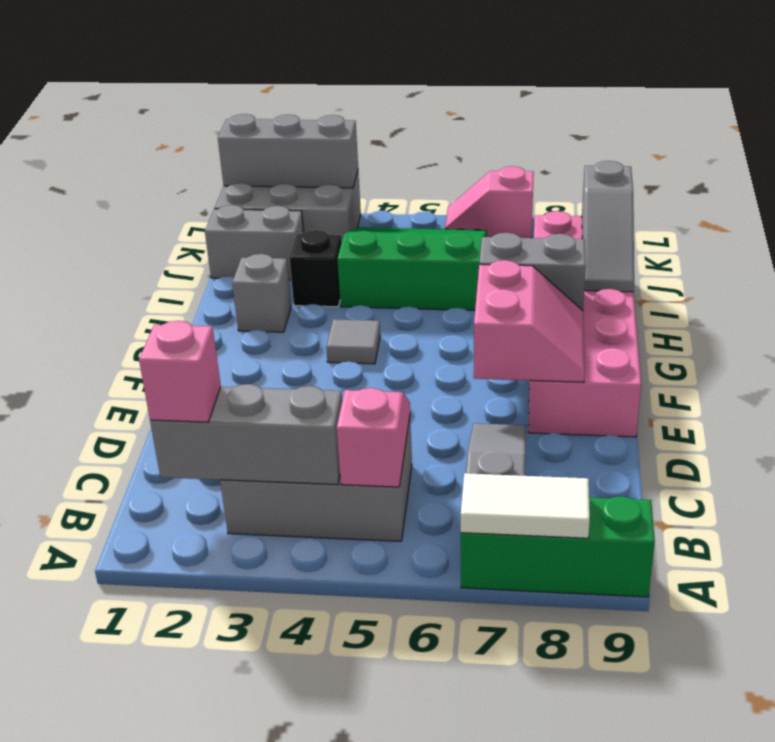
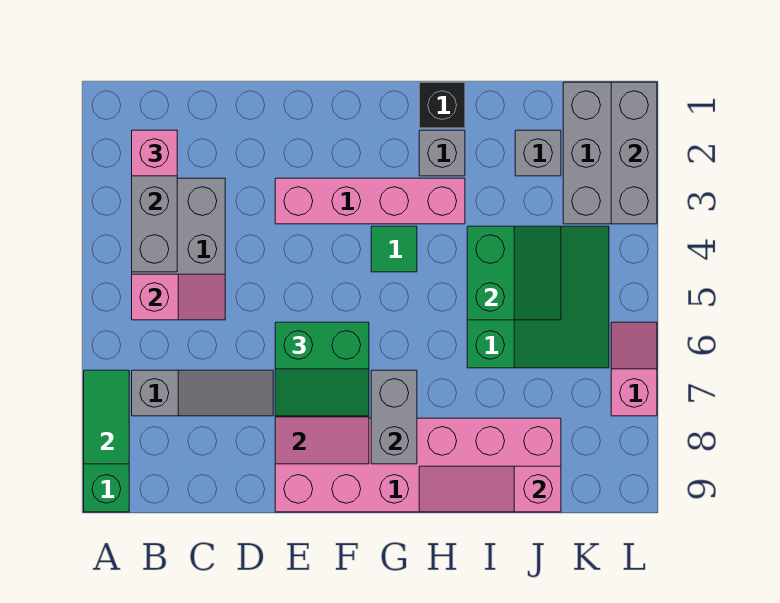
white 1x2 tile [461,473,590,538] -> green 1x2 tile [84,370,129,464]
none -> pink 1x4 brick [275,178,465,224]
none -> green 2x2 slope [275,322,369,416]
grey 1x1 tile [326,319,380,364] -> green 1x1 tile [371,226,417,272]
grey 1x3 slope [582,161,634,292] -> pink 1x3 slope [419,466,561,512]
black 1x1 brick [289,230,342,307] -> black 1x1 brick moved to [419,82,465,128]
none -> green 2x2 slope [467,226,561,320]
grey 1x2 brick [205,205,304,280] -> grey 1x1 brick [515,130,561,176]

